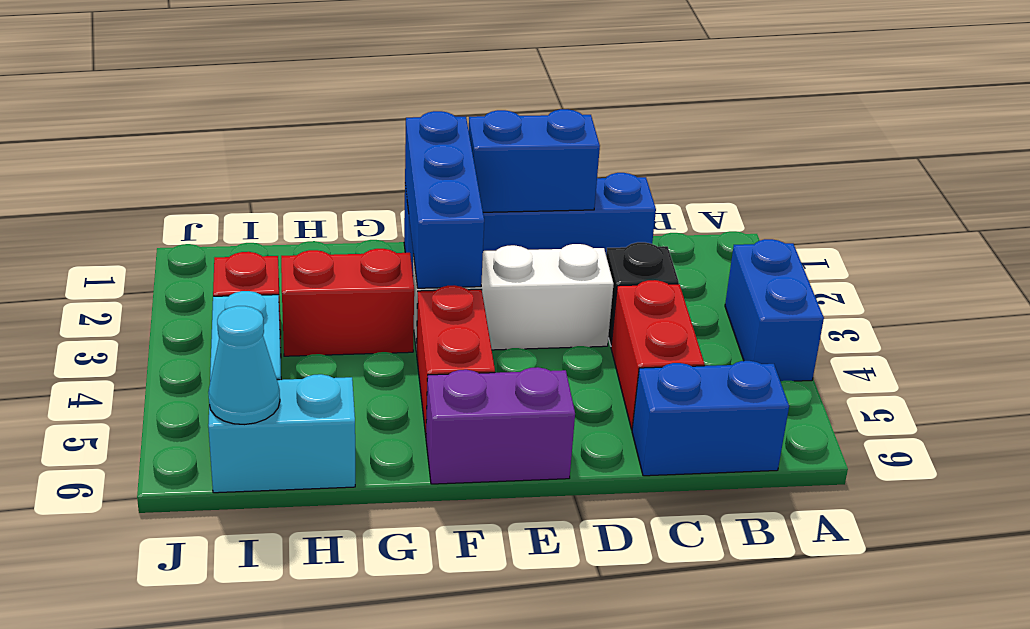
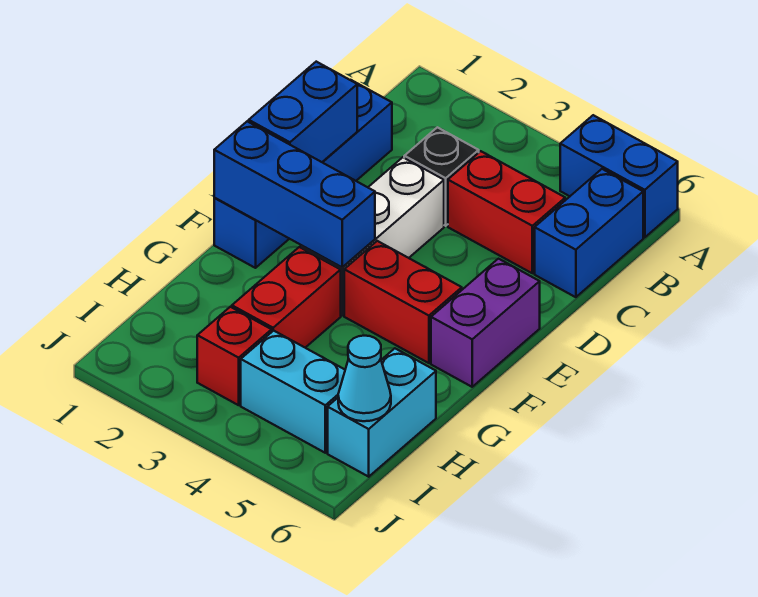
blue 1x2 brick [725,239,824,382] -> blue 1x2 brick moved to [560,115,678,237]

